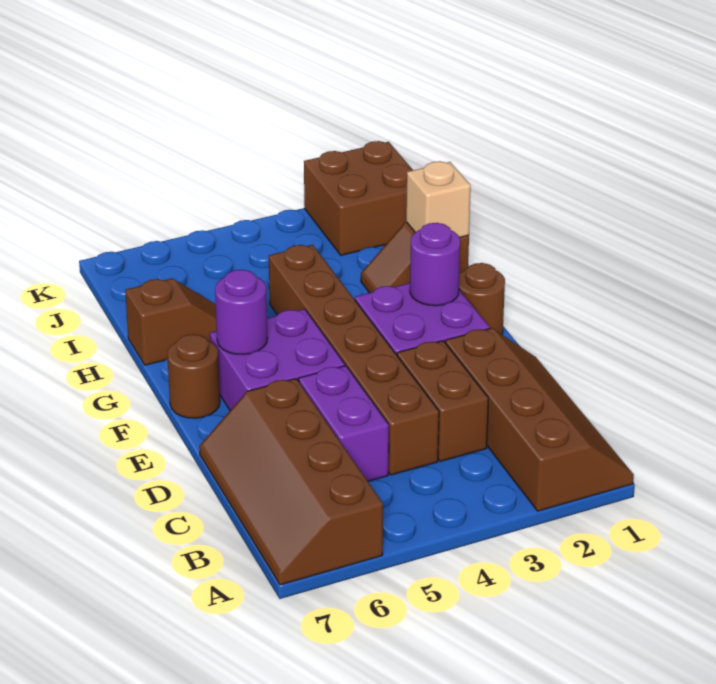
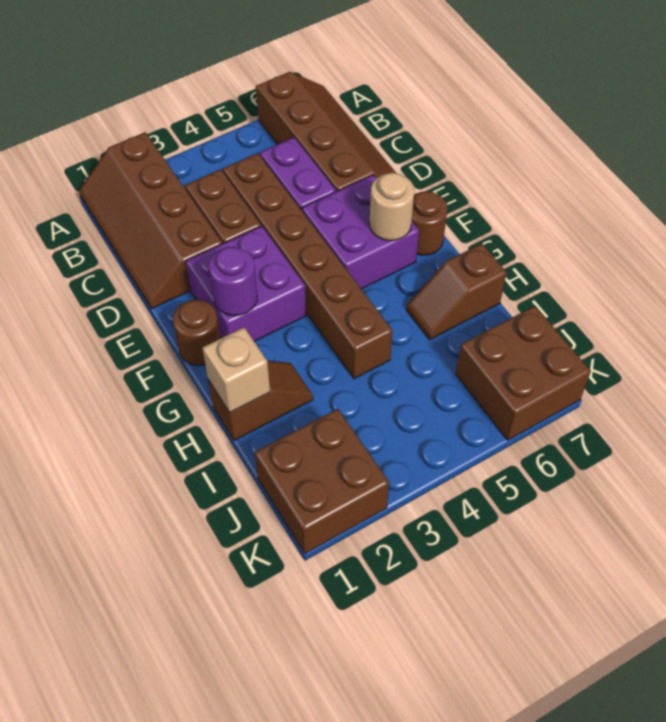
purple 1x1 round brick [215,270,267,355] -> tan 1x1 round brick [370,173,414,241]
none -> brown 2x2 brick [456,306,591,440]

